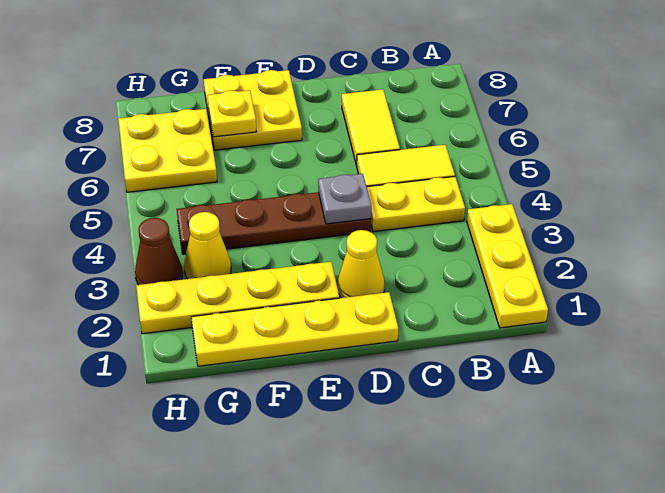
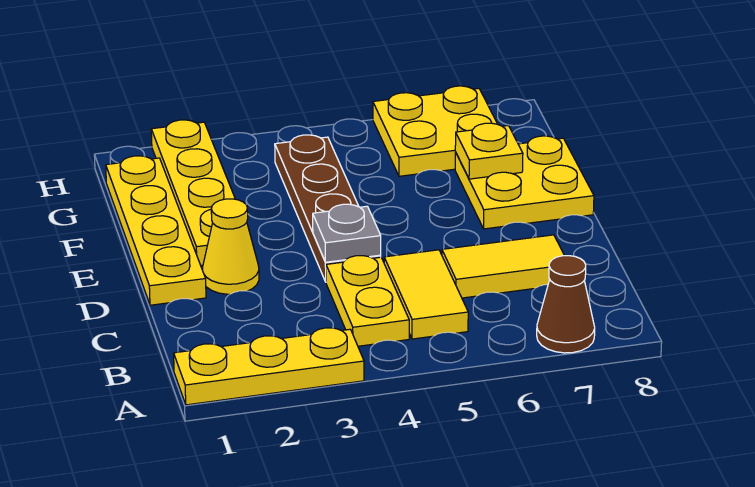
yellow 1x1 cone [184,212,231,279] -> none
brown 1x1 cone [135,218,183,285] -> brown 1x1 cone moved to [537,256,595,353]

